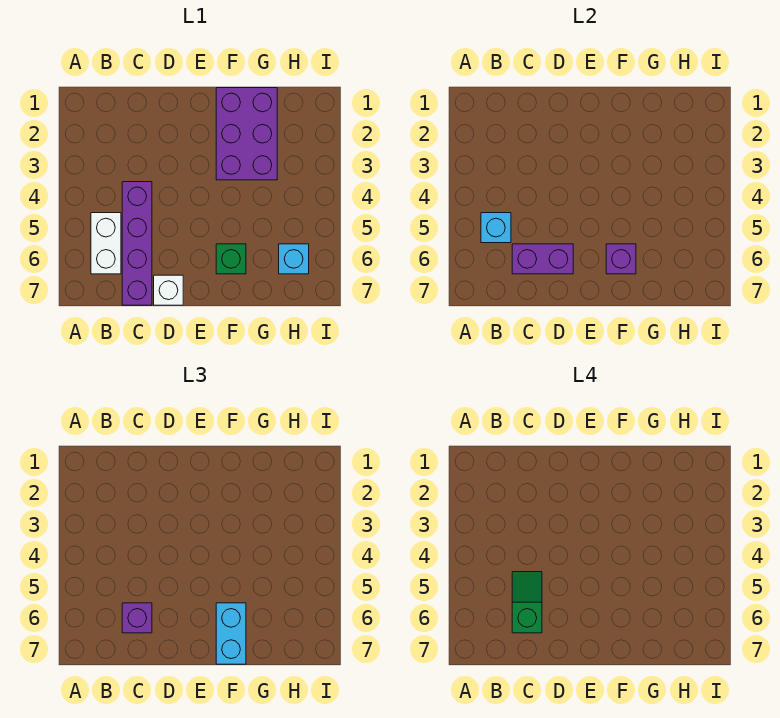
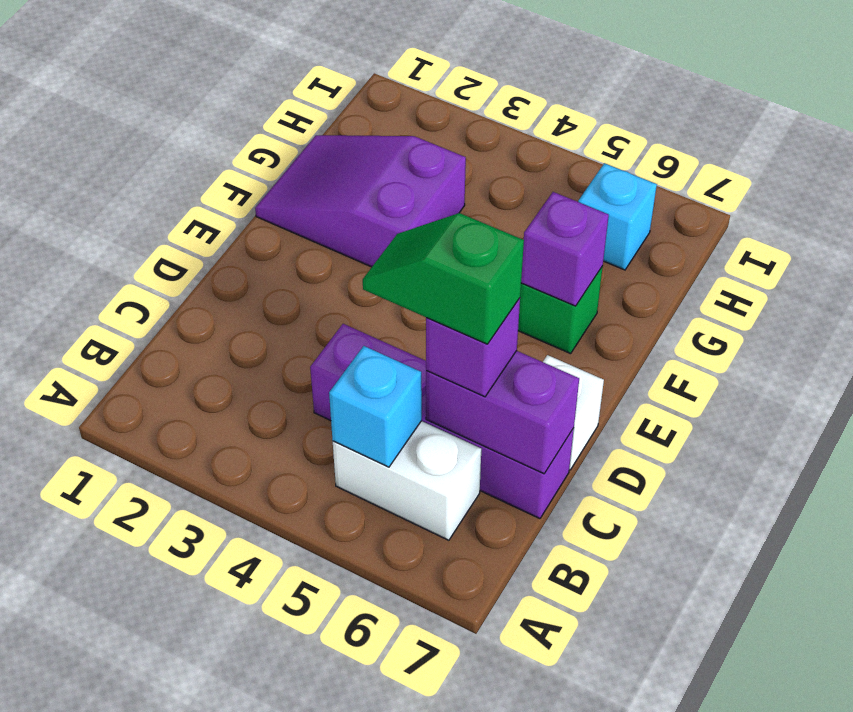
purple 1x2 brick [512,244,573,274] -> purple 1x2 brick turned to [426,351,579,474]
purple 2x3 brick [216,88,277,180] -> purple 2x3 slope [255,135,466,267]
cyan 1x2 brick [216,603,246,664] -> none

